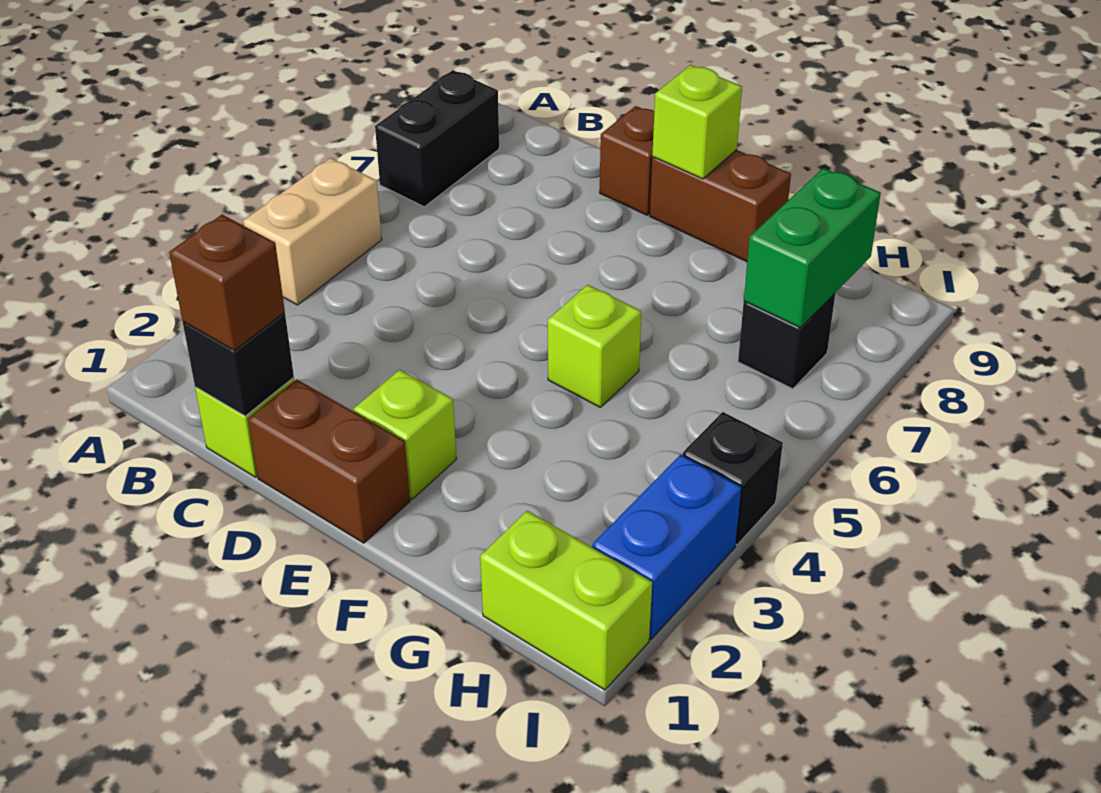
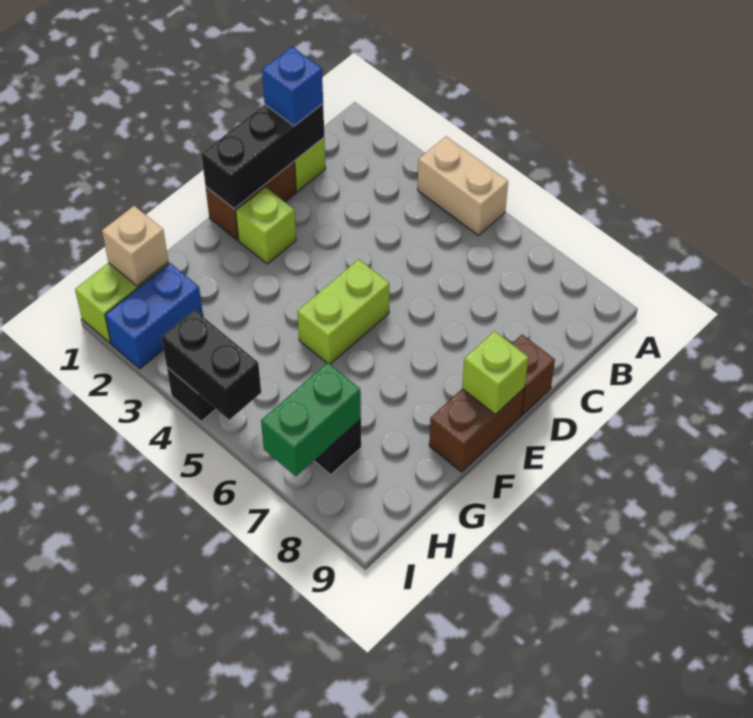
black 1x2 brick [375,70,499,207] -> black 1x2 brick moved to [161,310,261,420]
black 1x1 brick [183,312,294,416] -> black 1x3 brick [201,104,324,209]
brown 1x1 brick [169,215,285,351] -> blue 1x1 brick [262,47,323,126]
lime 1x1 brick [548,285,641,408] -> lime 1x2 brick [297,259,390,364]
none -> tan 1x1 brick [102,206,168,286]
green 1x2 brick [744,168,881,328] -> green 1x2 brick turned to [261,363,361,476]
blue 1x2 brick [592,455,741,639] -> blue 1x2 brick turned to [105,263,203,369]

